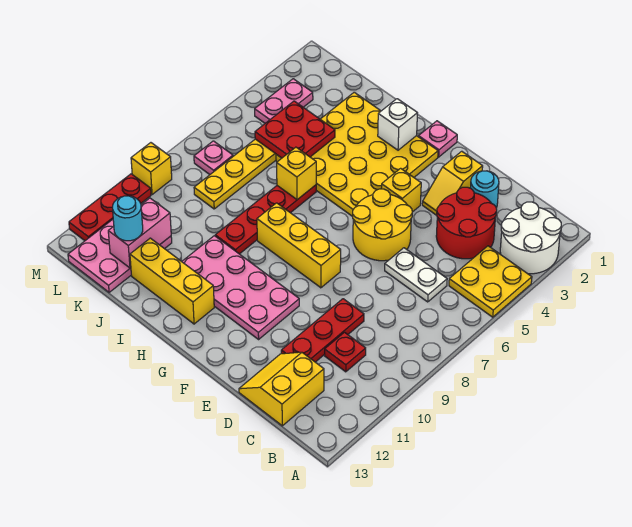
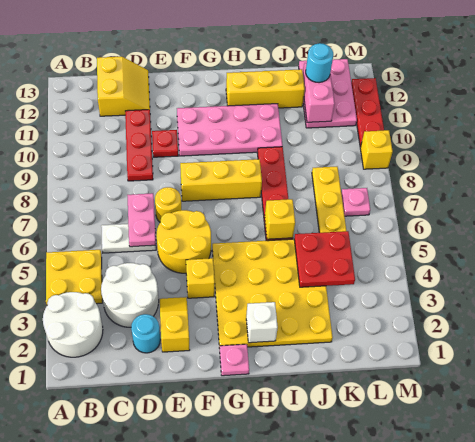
red 2x2 round brick [436,187,497,259] -> white 2x2 round brick [101,263,159,327]
red 1x1 plate [325,332,366,372] -> red 1x1 plate moved to [152,130,178,157]
none -> yellow 1x1 round brick [155,187,181,222]
pink 1x2 plate [255,79,313,123] -> pink 1x2 plate moved to [127,193,156,247]

